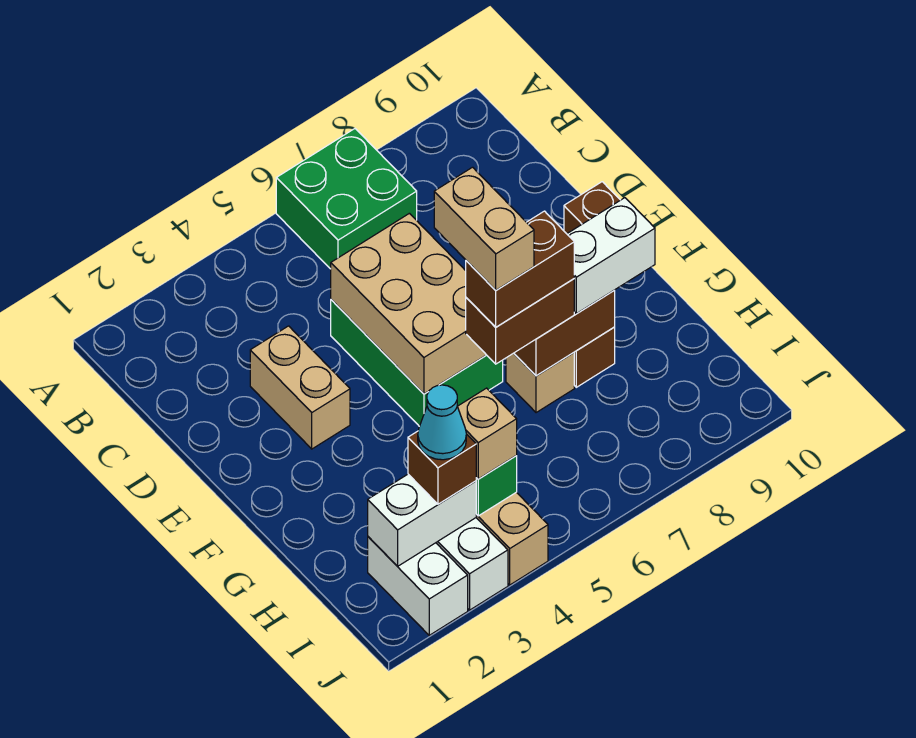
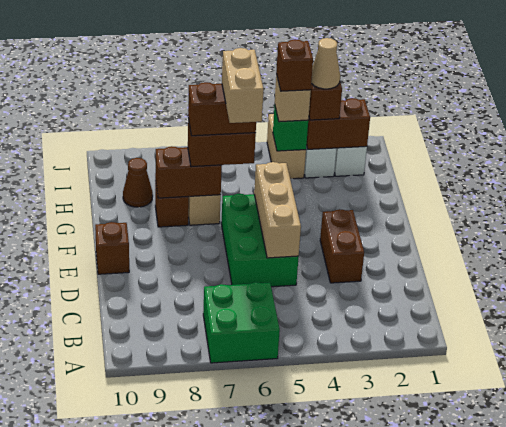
tan 1x2 brick [250,326,350,449] -> brown 1x2 brick [320,209,364,283]
tan 2x3 brick [331,213,486,394] -> tan 1x3 brick [254,162,301,258]
white 1x2 brick [567,198,655,314] -> none
none -> brown 1x1 cone [123,158,153,207]
white 1x2 brick [368,474,476,566] -> brown 1x2 brick [306,98,370,149]
cyan 1x1 cone [418,385,466,460] -> tan 1x1 cone [311,38,340,89]
none -> brown 1x1 brick [276,39,313,91]

